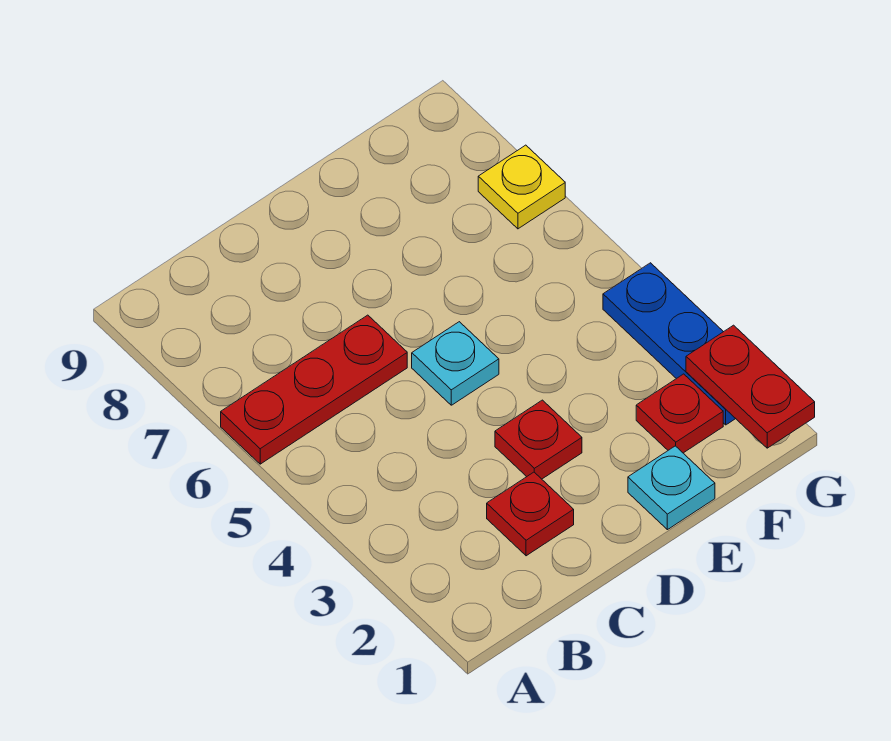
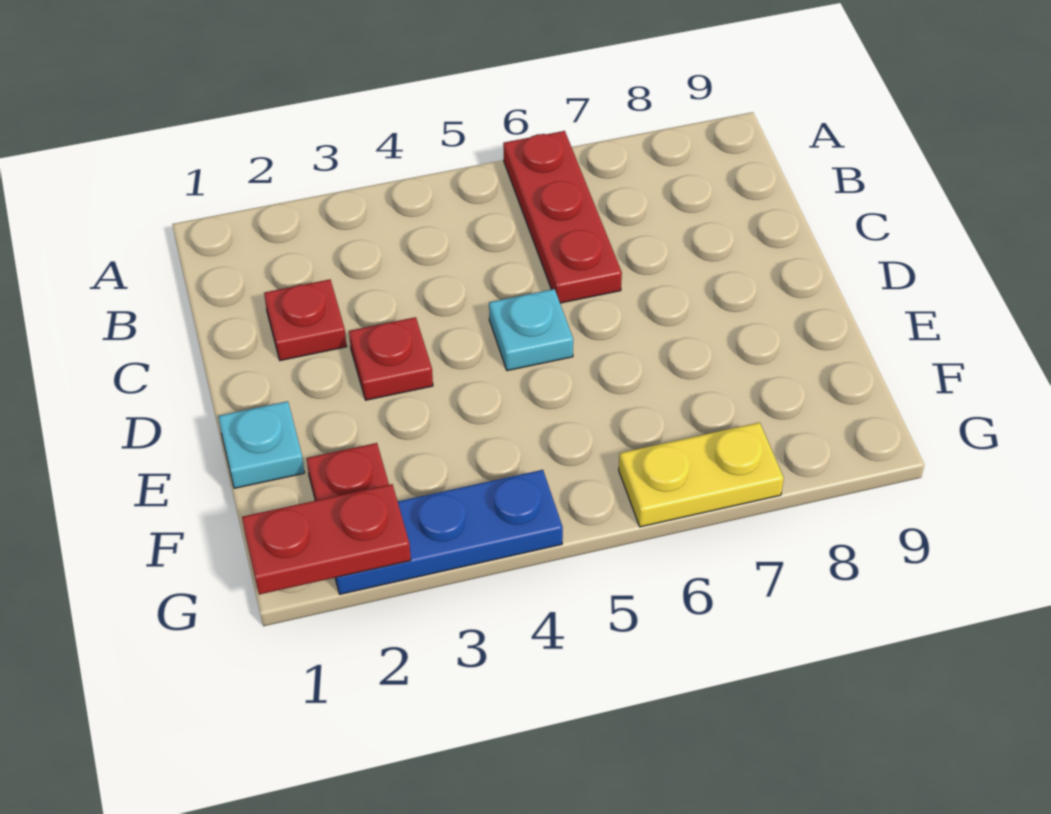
yellow 1x1 plate [478,145,565,229] -> yellow 1x2 plate [619,422,784,527]

